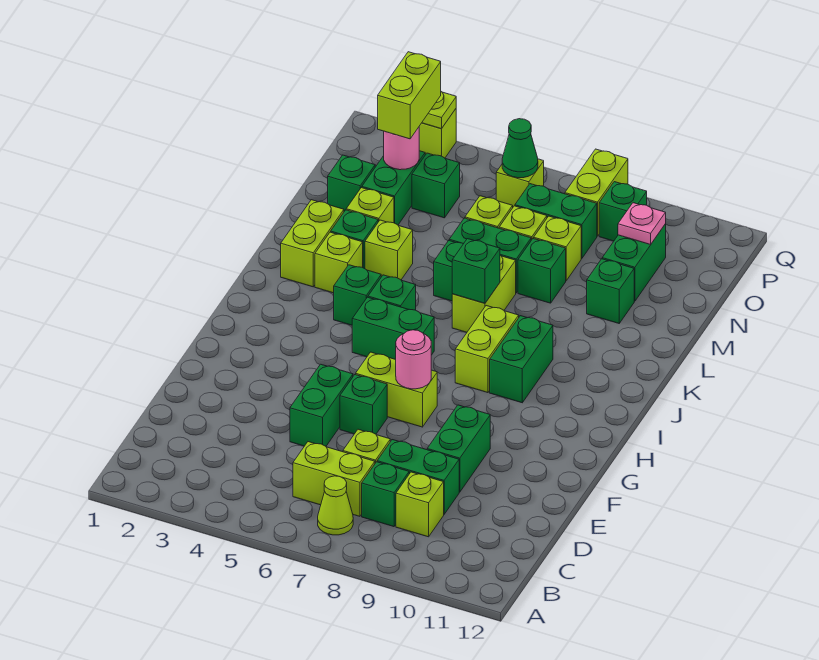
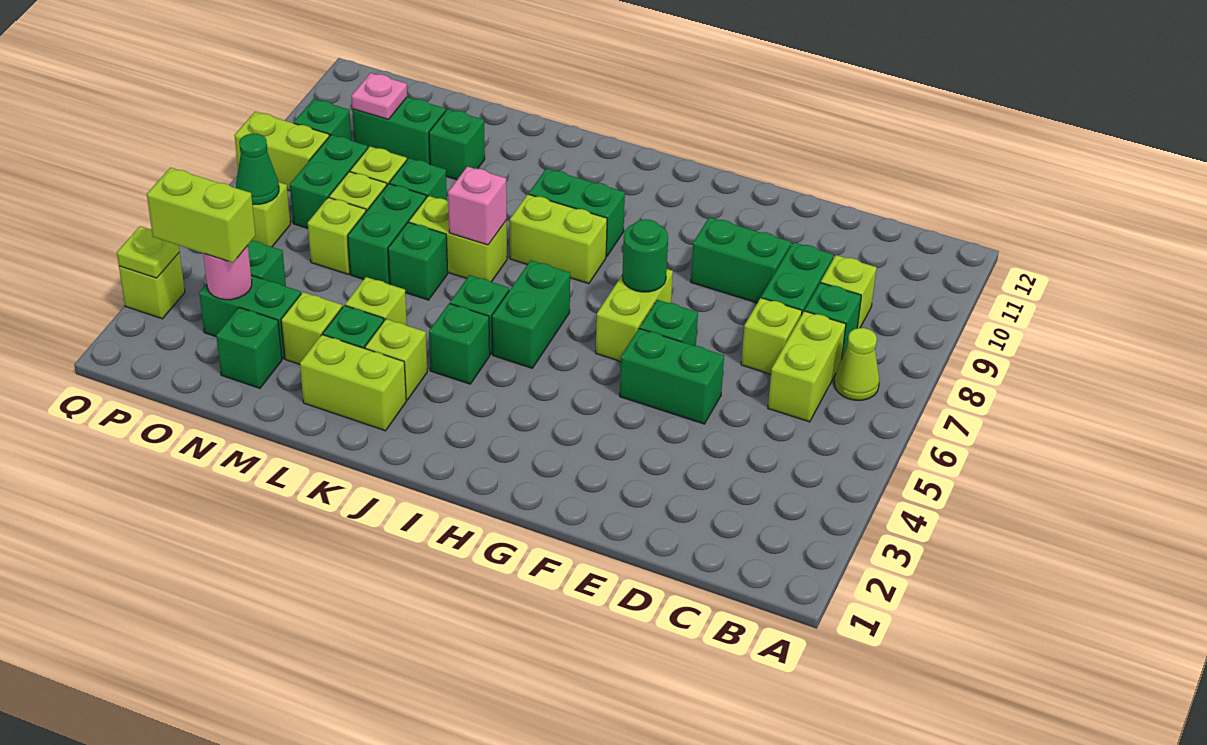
pink 1x1 round brick [396,330,431,389] -> green 1x1 round brick [622,219,668,292]
green 1x1 brick [452,239,500,303] -> pink 1x1 brick [448,167,507,245]

